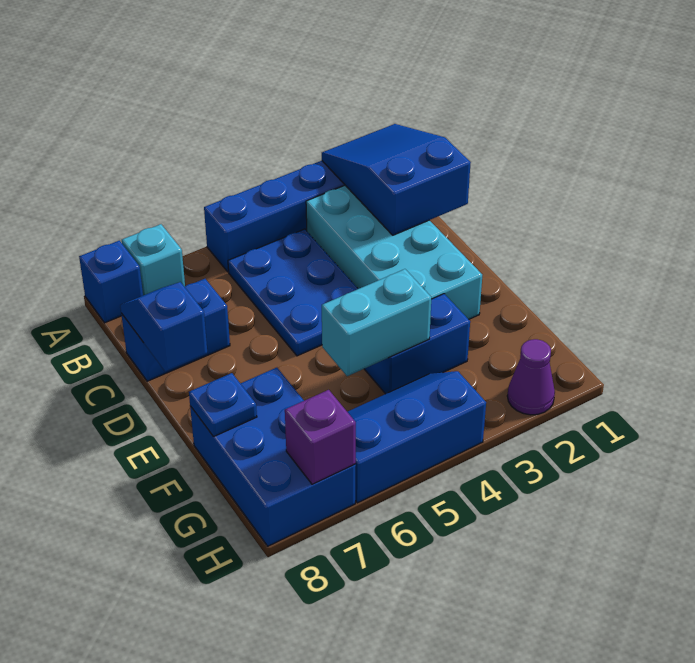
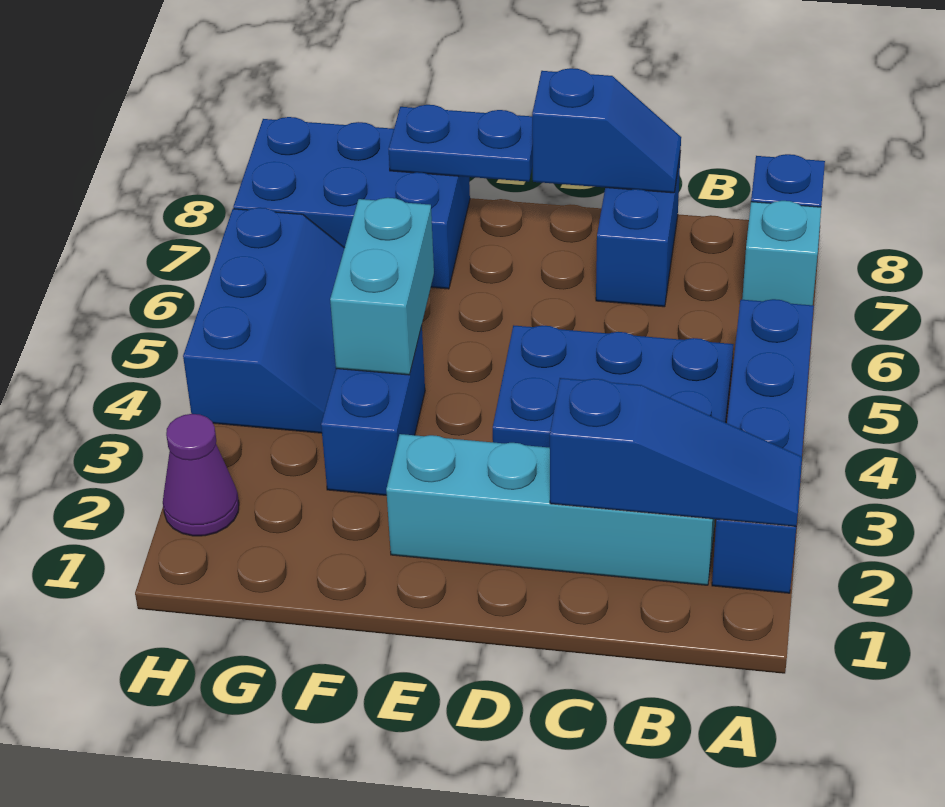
blue 2x3 slope [322,124,471,235] -> blue 1x3 slope [550,378,802,527]
cyan 2x4 brick [306,186,482,319] -> cyan 1x4 brick [386,434,715,585]
blue 1x1 plate [189,373,257,437] -> blue 1x2 plate [389,105,533,182]
purple 1x1 brick [285,390,356,485] -> none

